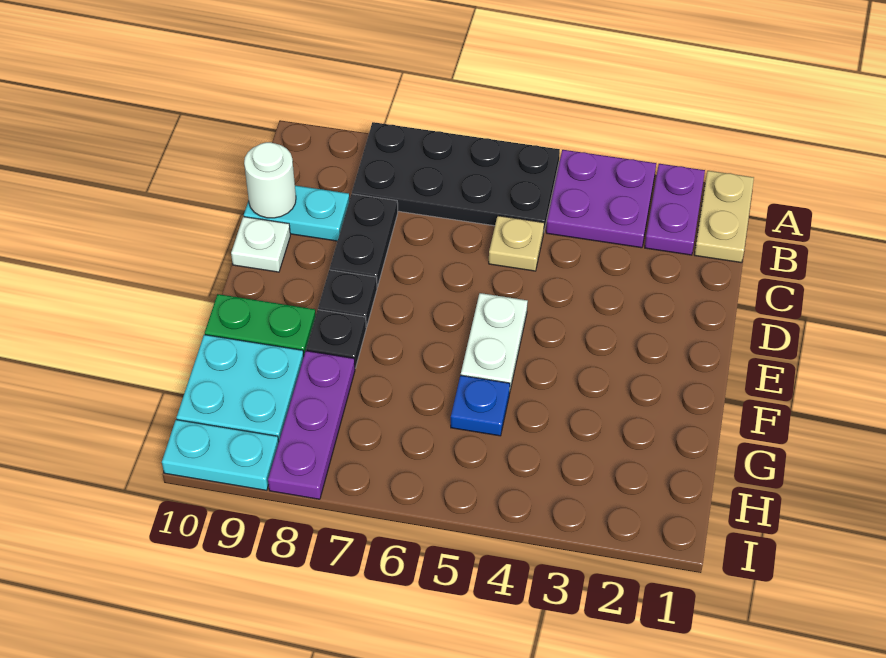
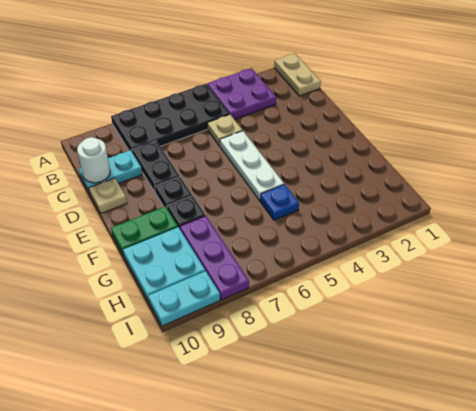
purple 1x2 plate [645,164,705,255] -> none
white 1x1 plate [231,217,290,272] -> tan 1x1 plate [89,178,127,213]
white 1x2 plate [461,293,528,390] -> white 1x3 plate [220,131,284,200]

